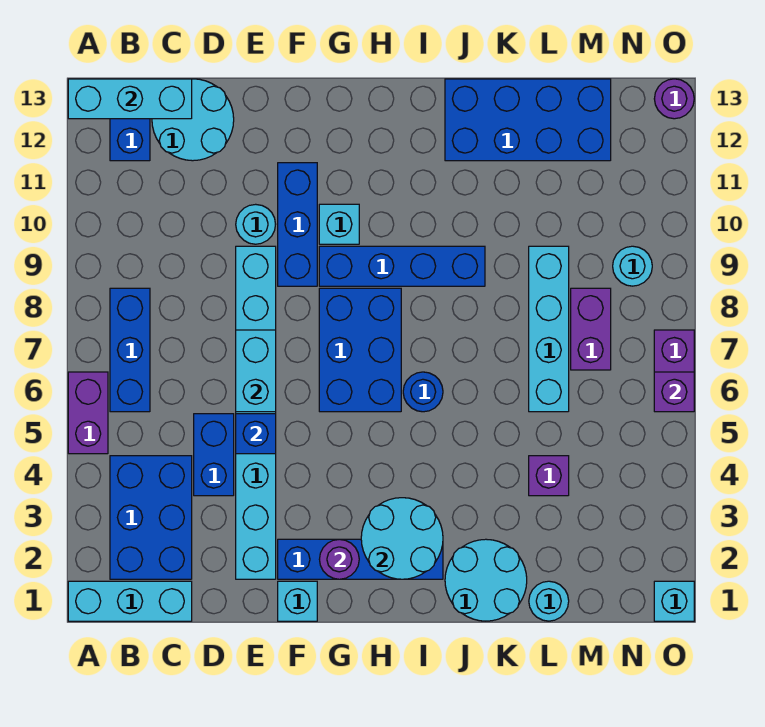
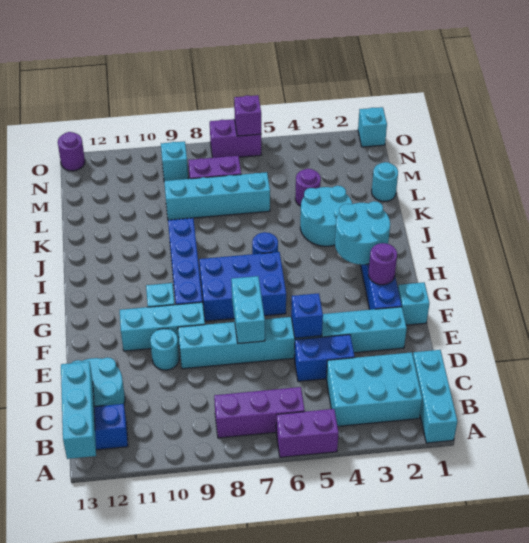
blue 2x3 brick [110,456,192,579] -> cyan 2x3 brick [326,352,422,426]
blue 1x3 brick [110,288,150,412] -> purple 1x3 brick [214,387,305,438]
cyan 1x2 brick [236,330,276,412] -> cyan 1x2 brick turned to [231,276,265,343]
blue 1x3 brick [278,163,317,286] -> cyan 1x3 brick [120,302,205,351]
cyan 2x2 round brick [445,539,527,621] -> cyan 2x2 round brick moved to [300,186,352,246]
blue 2x4 brick [445,79,611,161] -> none
purple 1x1 brick [529,456,569,496] -> purple 1x1 round brick [295,169,321,206]
cyan 1x1 round brick [613,246,652,286] -> cyan 1x1 brick [161,141,188,181]

